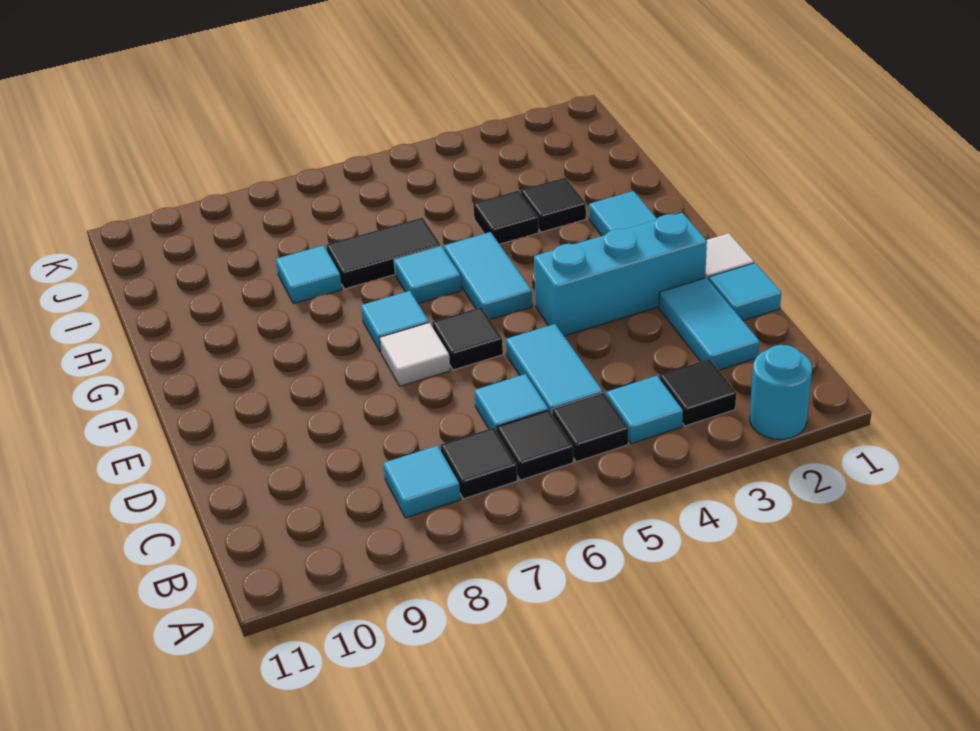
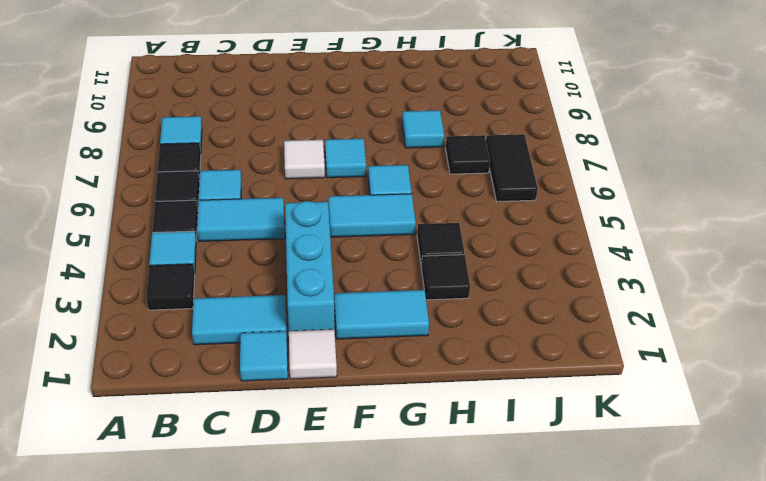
cyan 1x1 round brick [750,345,812,439] -> none
black 1x1 tile [432,307,503,370] -> black 1x1 tile moved to [446,135,490,174]
black 1x2 tile [326,218,441,289] -> black 1x2 tile moved to [486,134,538,202]

